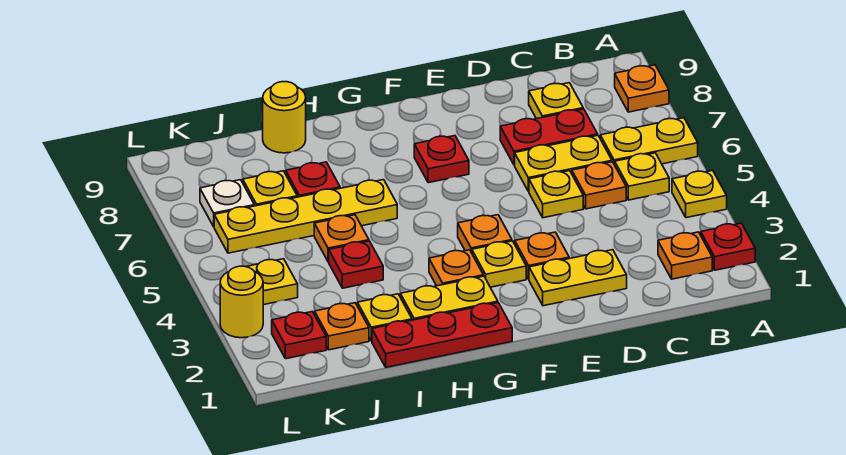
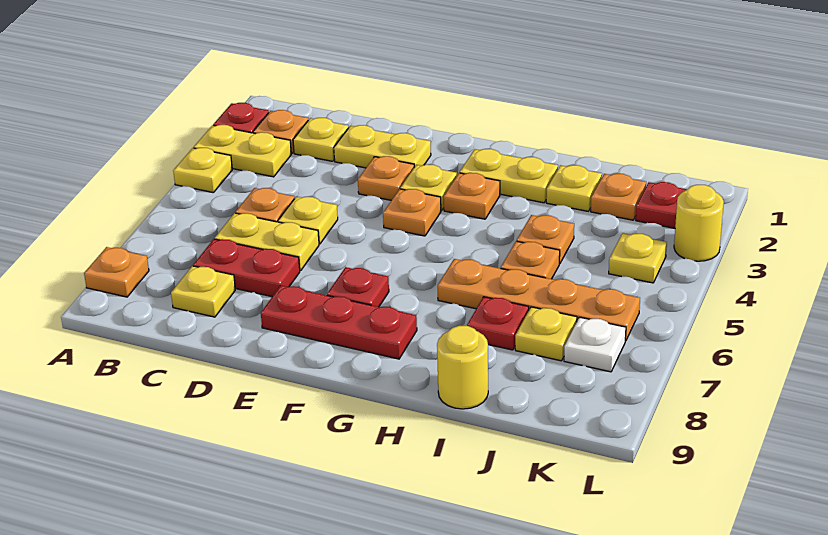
yellow 1x2 plate [600,118,698,165] -> yellow 1x2 plate moved to [194,125,291,177]
yellow 1x1 plate [615,153,669,200] -> yellow 1x1 plate moved to [293,118,349,161]
red 1x3 plate [372,303,512,367] -> red 1x3 plate moved to [261,285,417,359]
yellow 1x4 plate [214,180,397,253] -> orange 1x4 plate [438,259,640,341]
red 1x1 plate [329,241,383,288] -> orange 1x1 plate [517,215,574,264]

